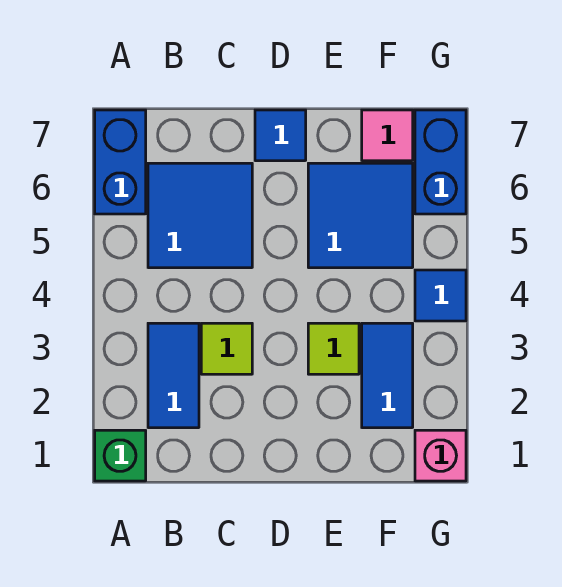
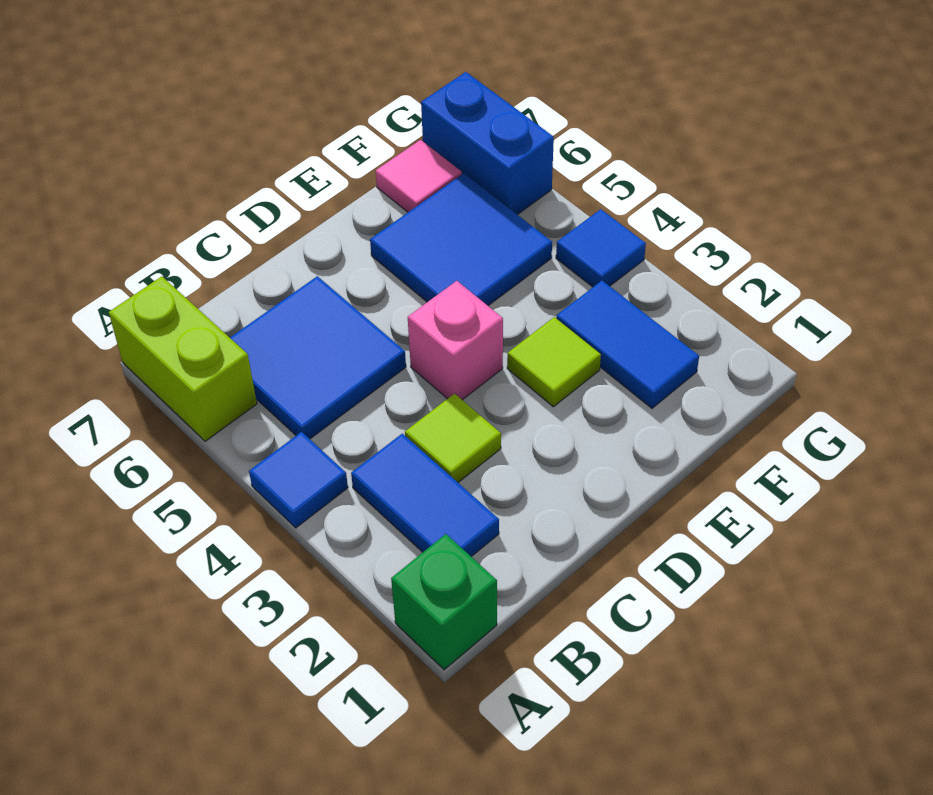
blue 1x2 brick [95,110,146,214] -> lime 1x2 brick [109,276,257,441]
blue 1x1 tile [255,110,306,161] -> blue 1x1 tile moved to [249,432,348,528]
pink 1x1 brick [415,430,466,481] -> pink 1x1 brick moved to [408,281,503,400]

